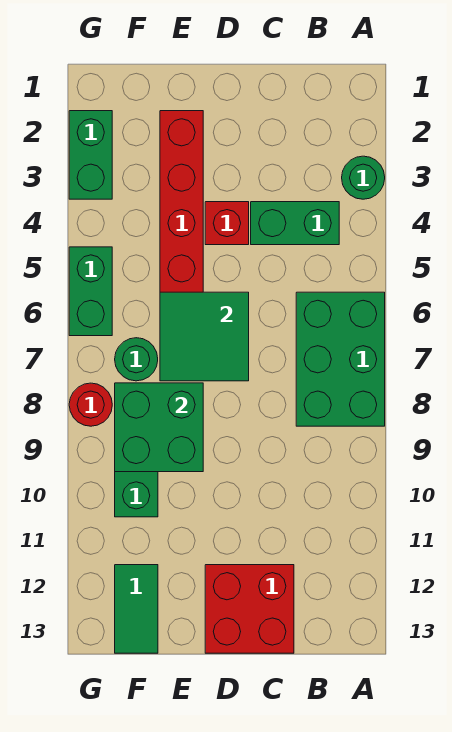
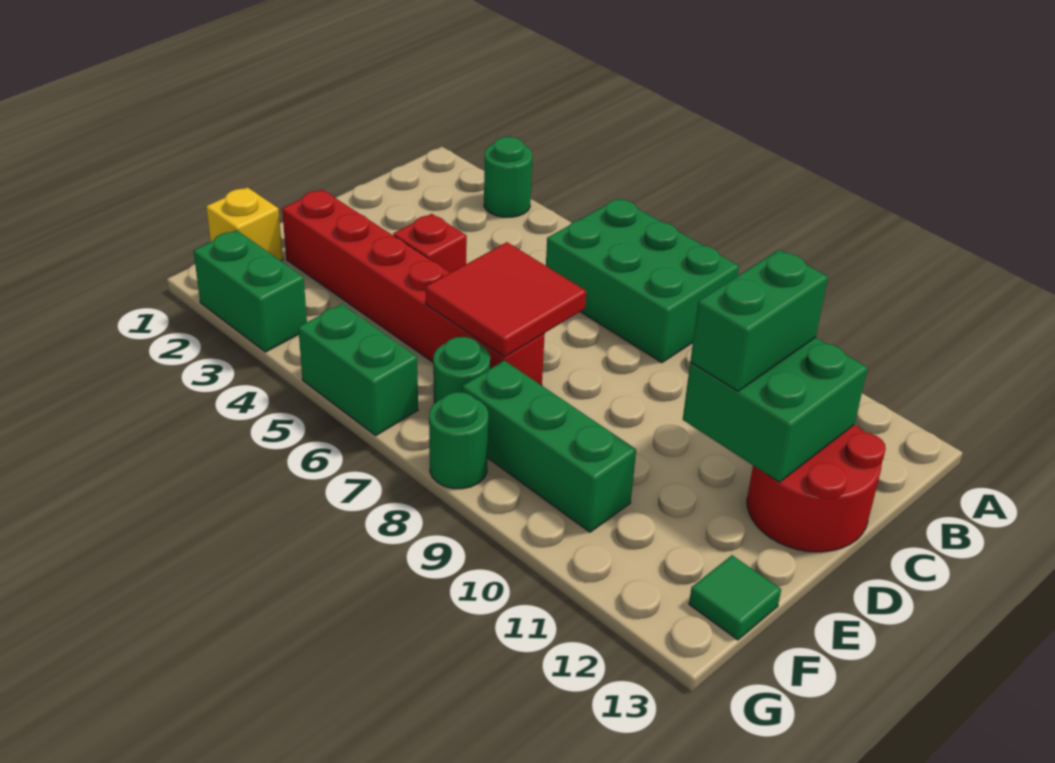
green 1x2 brick [251,202,339,245] -> green 1x2 brick moved to [690,250,828,391]
red 2x2 brick [205,565,294,653] -> red 2x2 round brick [747,425,886,552]
green 2x2 tile [160,292,249,381] -> red 2x2 tile [426,242,586,357]
green 2x2 brick [115,383,203,472] -> green 2x2 brick moved to [683,337,868,482]
none -> yellow 1x1 brick [206,187,283,261]
green 1x2 tile [115,565,158,653] -> green 1x1 tile [689,555,781,640]
red 1x1 round brick [69,383,112,426] -> green 1x1 round brick [429,392,488,489]

